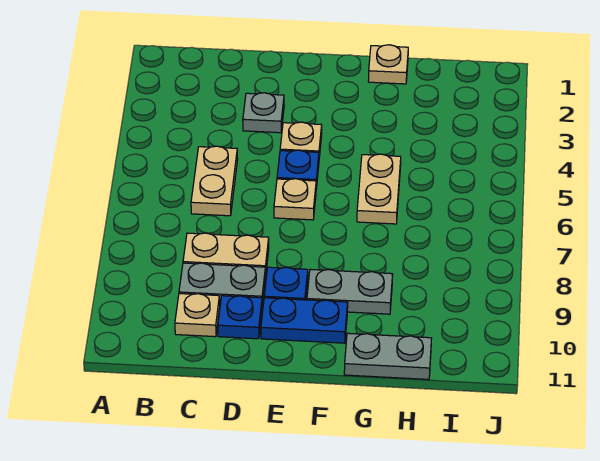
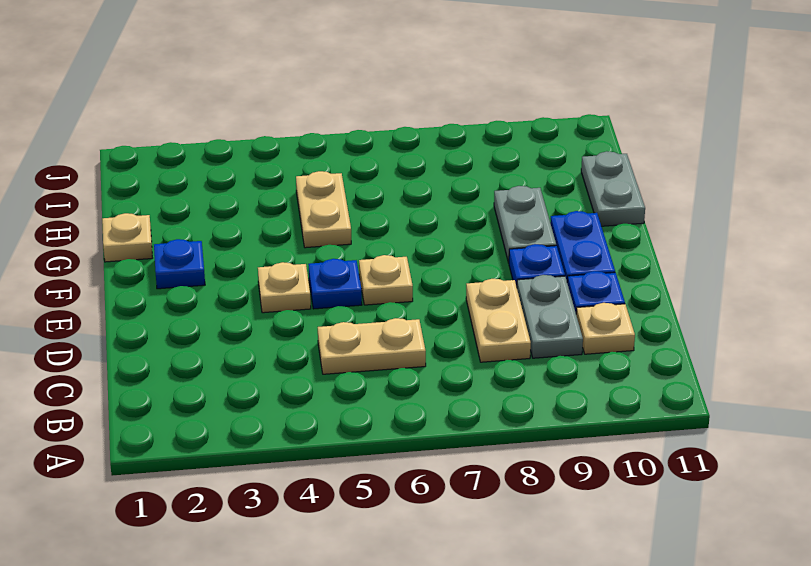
grey 1x1 plate [243,93,284,133] -> none
none -> blue 1x1 plate [154,239,205,289]
tan 1x2 plate [357,154,401,224] -> tan 1x2 plate turned to [296,171,351,248]

